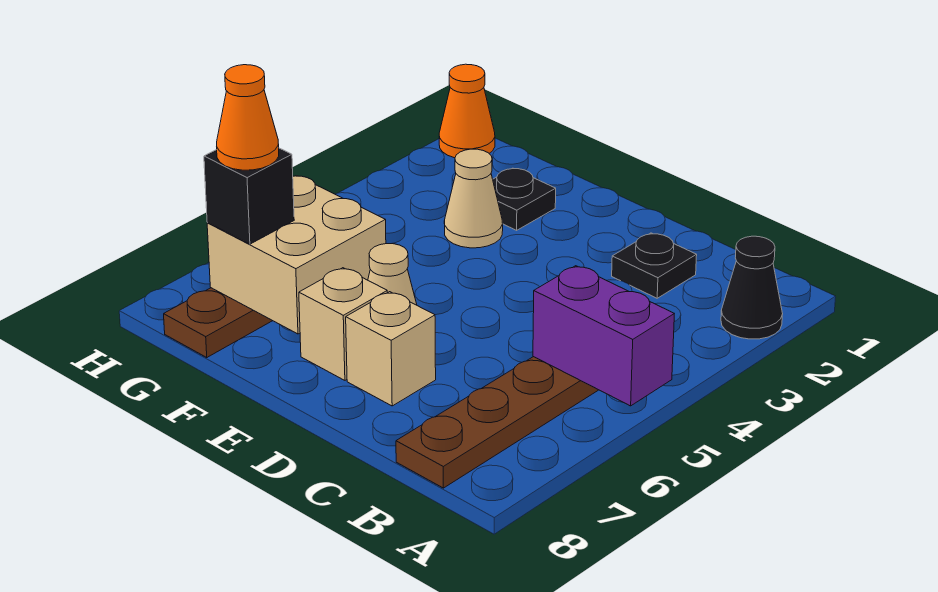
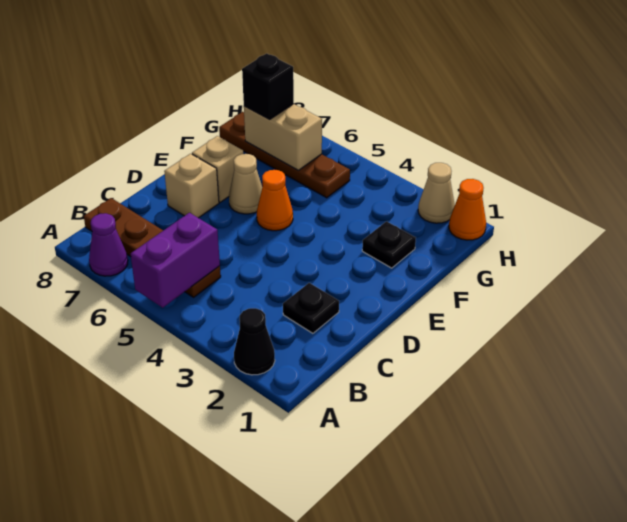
none -> purple 1x1 cone [89,213,128,276]
tan 1x1 cone [444,149,503,248] -> tan 1x1 cone moved to [418,163,455,223]
tan 2x2 brick [207,176,386,334] -> tan 1x2 brick [244,104,322,170]
orange 1x1 cone [217,65,279,170] -> orange 1x1 cone moved to [257,170,293,231]

